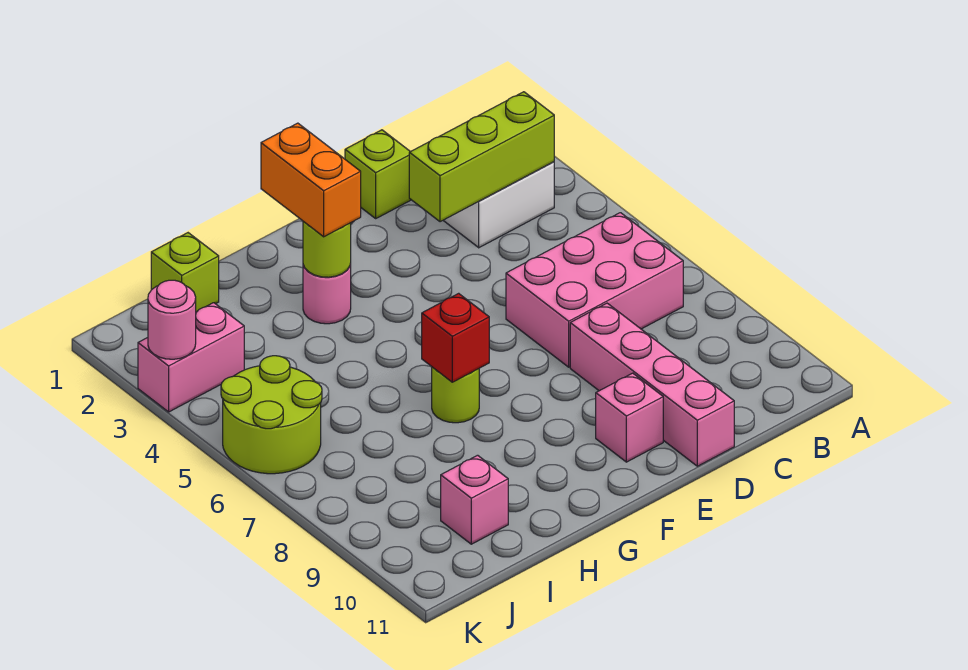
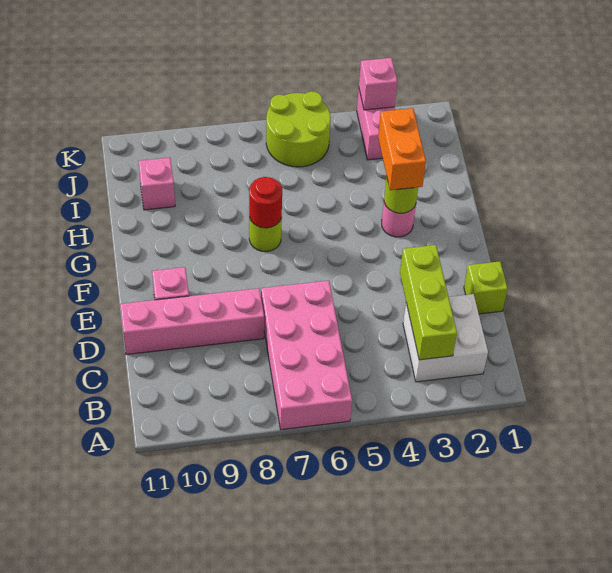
pink 2x3 brick [506,213,683,367] -> pink 2x4 brick [261,281,352,430]
orange 1x2 brick [261,123,361,237] -> orange 1x2 brick turned to [378,108,426,190]
red 1x1 brick [422,293,489,382] -> red 1x1 round brick [249,177,282,228]
lime 1x1 brick [151,233,219,312] -> none
pink 1x1 round brick [148,280,196,359] -> pink 1x1 brick [359,58,397,110]

